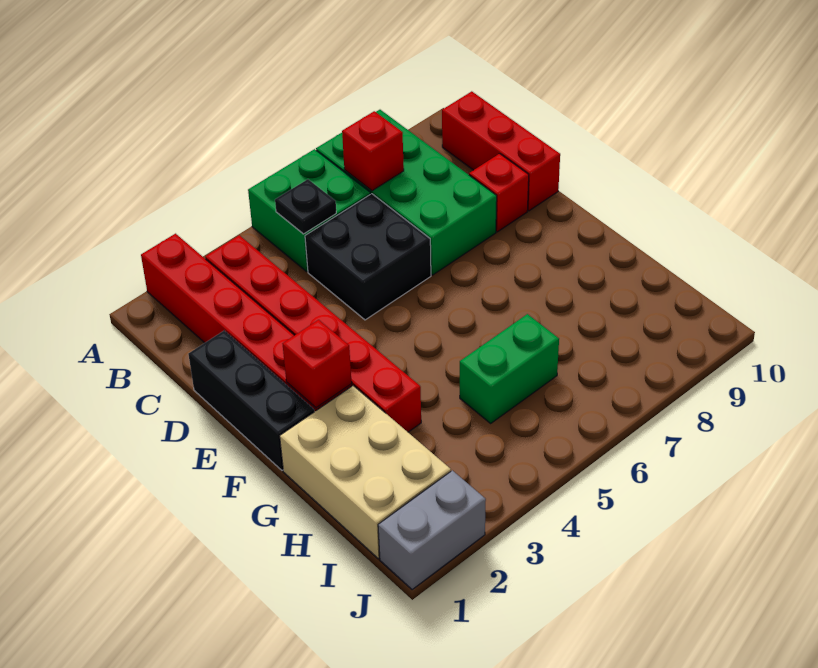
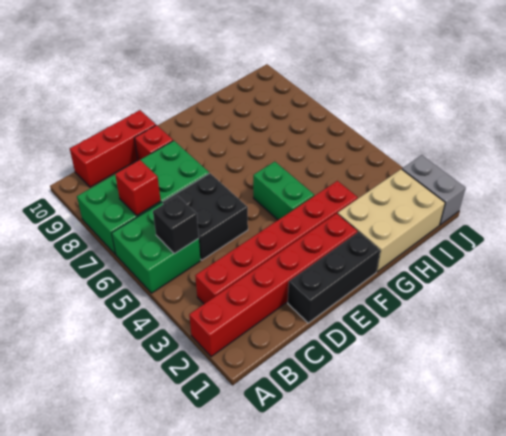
black 1x1 plate [275,179,336,234] -> black 1x1 brick [153,196,199,254]
red 1x1 brick [283,320,352,408] -> none
green 1x2 brick [460,314,559,423] -> green 1x2 brick moved to [253,162,314,220]

